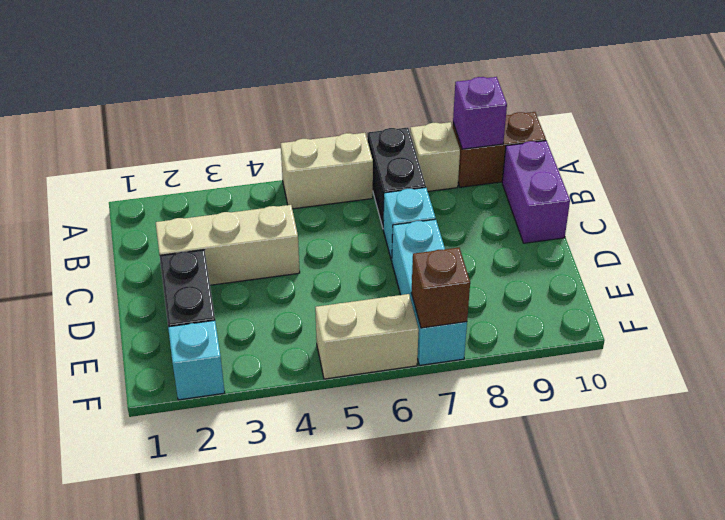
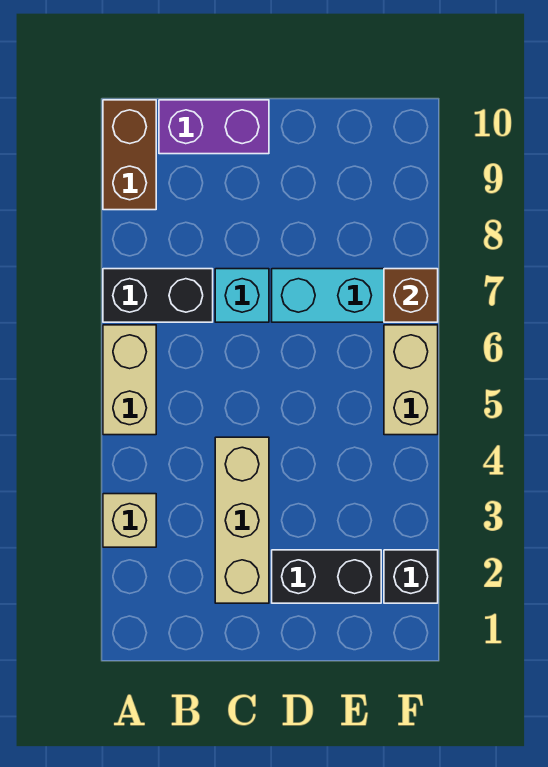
tan 1x1 brick [410,122,460,191] -> tan 1x1 brick moved to [103,494,156,547]
purple 1x1 brick [453,77,507,149] -> none
cyan 1x1 brick [168,320,225,400] -> black 1x1 brick [384,550,438,603]

